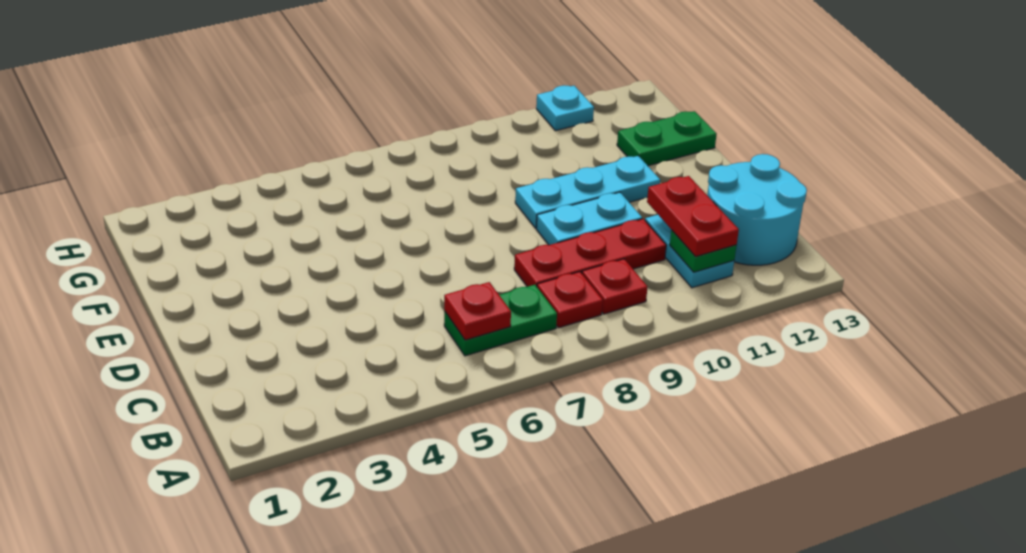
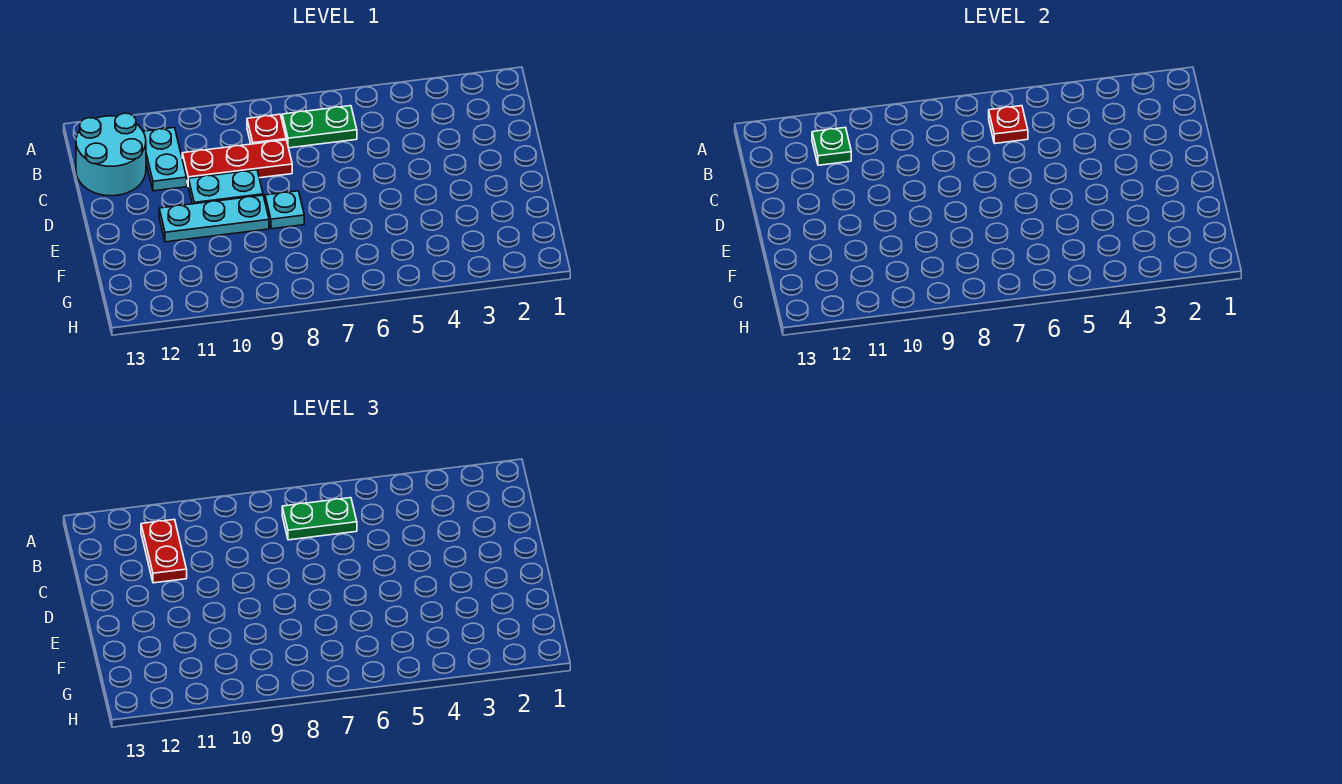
red 1x1 plate [582,259,647,314] -> none
green 1x2 plate [617,111,717,166] -> green 1x2 plate moved to [282,498,357,540]
cyan 1x1 plate [536,85,594,131] -> cyan 1x1 plate moved to [265,191,304,229]

